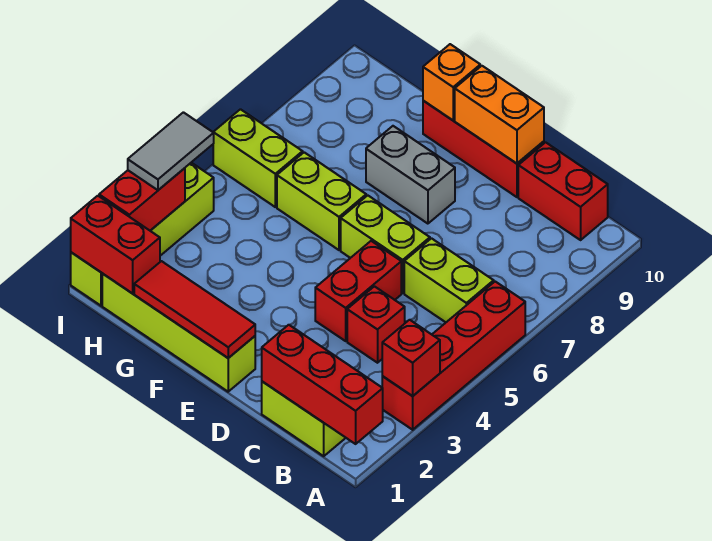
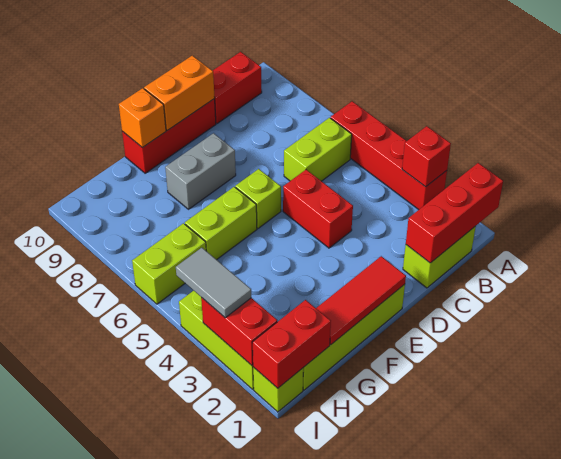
red 1x1 brick [347,286,405,363] -> none
lime 1x2 brick [341,195,430,293] -> lime 1x1 brick [235,169,281,228]

